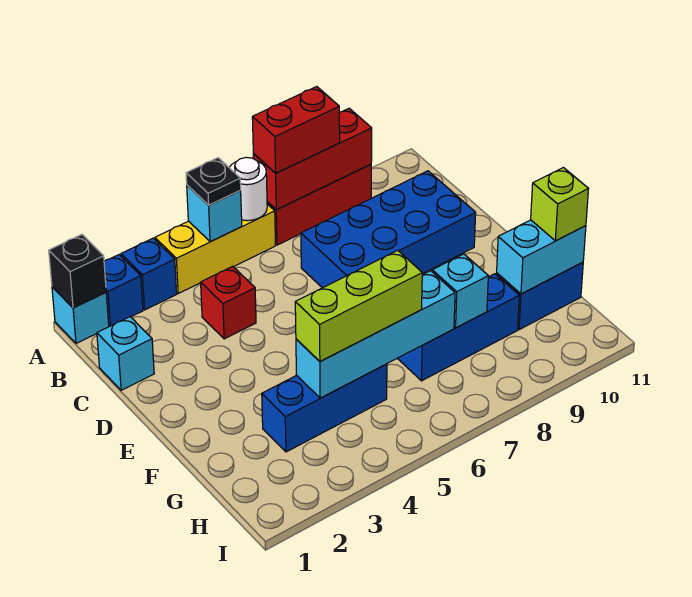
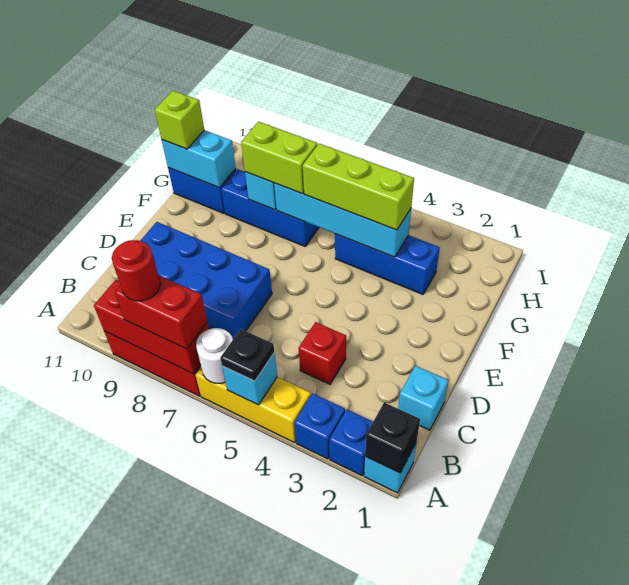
none -> red 1x1 round brick [112,240,160,301]
none -> lime 1x2 brick [241,122,318,194]

